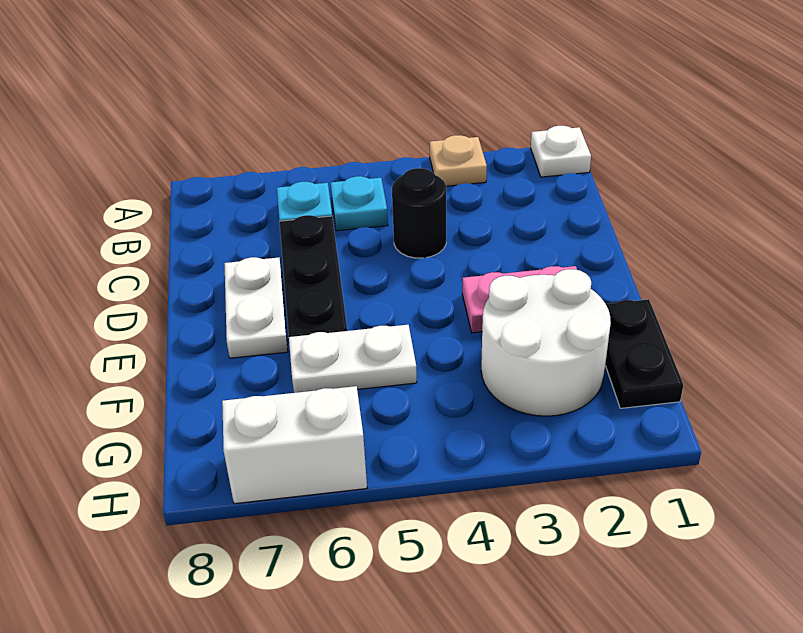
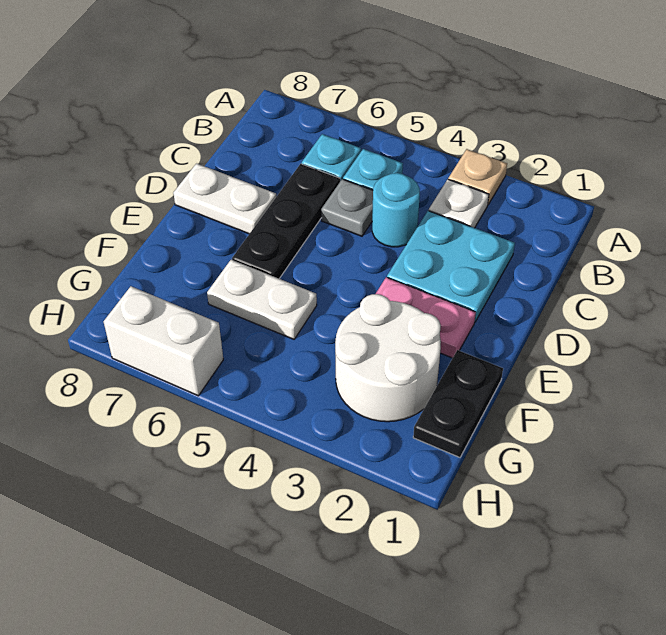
white 1x1 plate [531,126,591,177] -> white 1x1 plate moved to [429,179,489,228]
none -> cyan 2x2 plate [387,211,515,322]
black 1x1 round brick [392,168,446,258] -> cyan 1x1 round brick [372,173,420,247]
none -> grey 1x1 plate [321,179,373,236]
white 1x2 plate [224,257,288,358] -> white 1x2 plate turned to [173,163,276,234]

